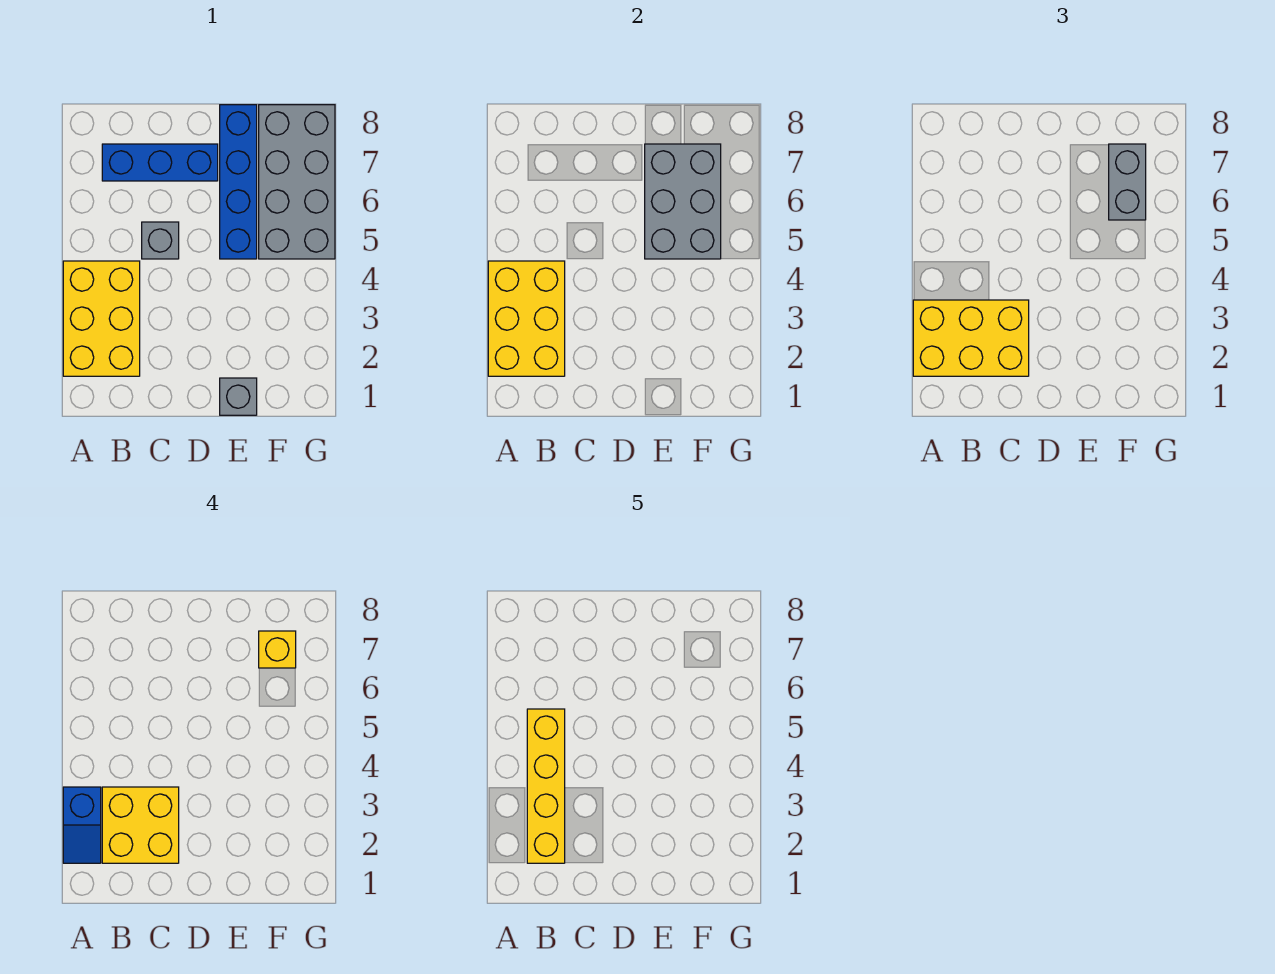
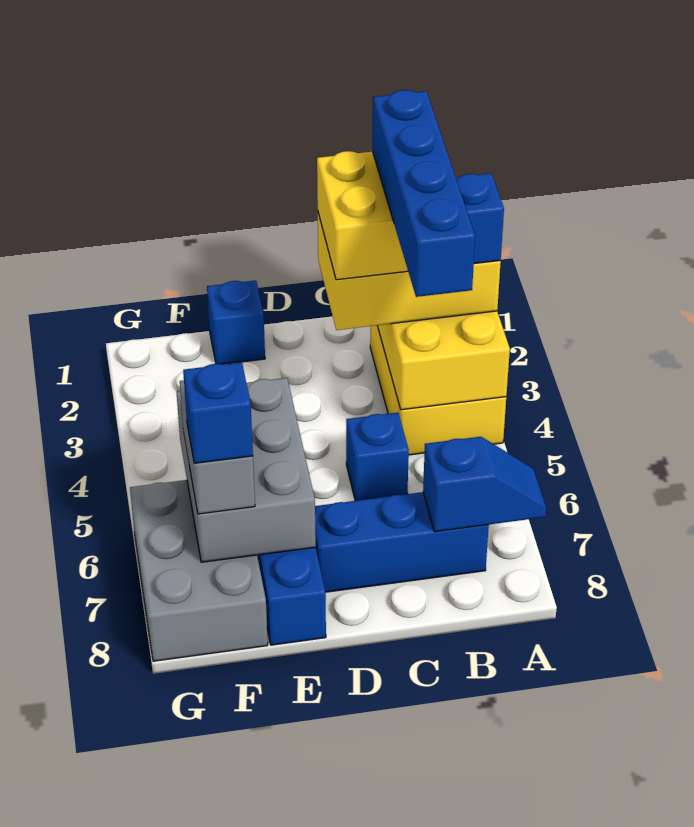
none -> blue 1x2 slope [423,437,546,532]
yellow 1x4 brick [527,709,565,863] -> blue 1x4 brick [372,90,475,297]
grey 1x1 brick [142,222,179,259] -> blue 1x1 brick [346,413,409,501]
grey 1x1 brick [220,378,257,415] -> blue 1x1 brick [207,280,265,364]
grey 2x4 brick [259,105,335,259] -> grey 2x3 brick [130,480,268,661]
yellow 1x1 brick [259,631,296,668] -> blue 1x1 brick [183,363,253,463]

